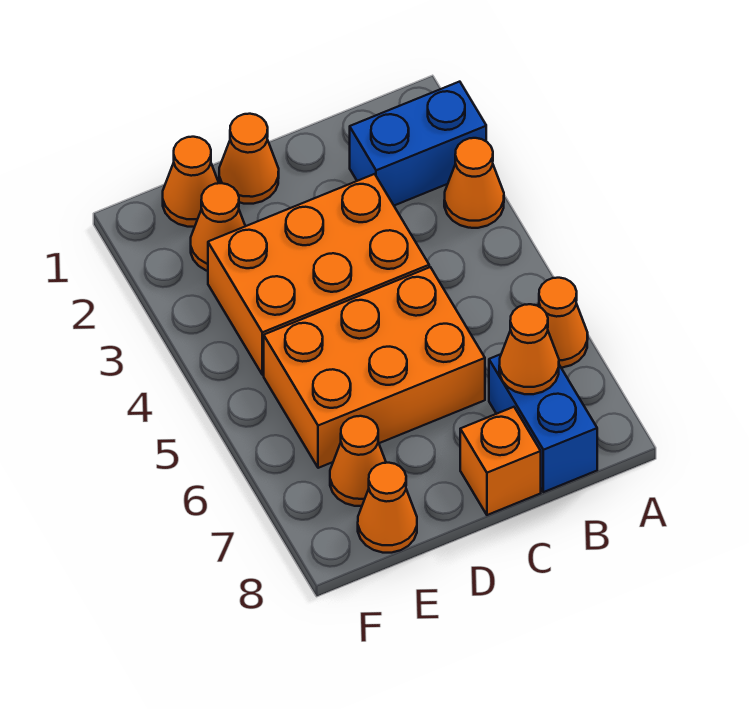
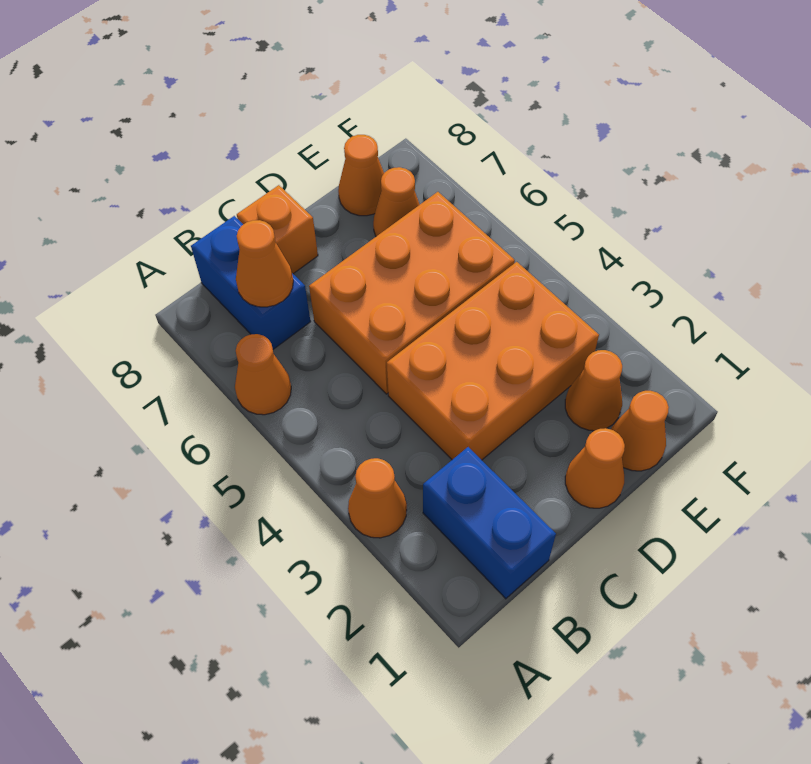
blue 1x2 brick [350,82,486,205] -> blue 1x2 brick turned to [423,447,556,599]

